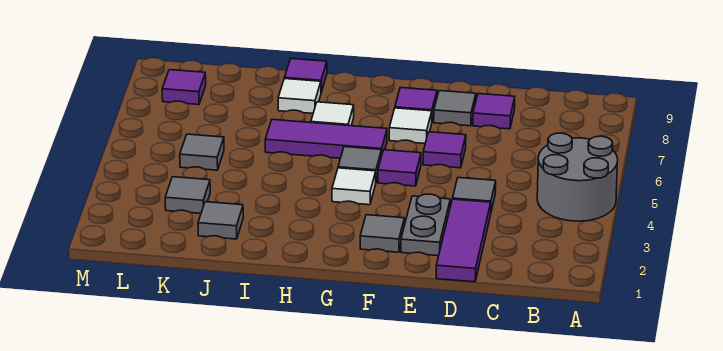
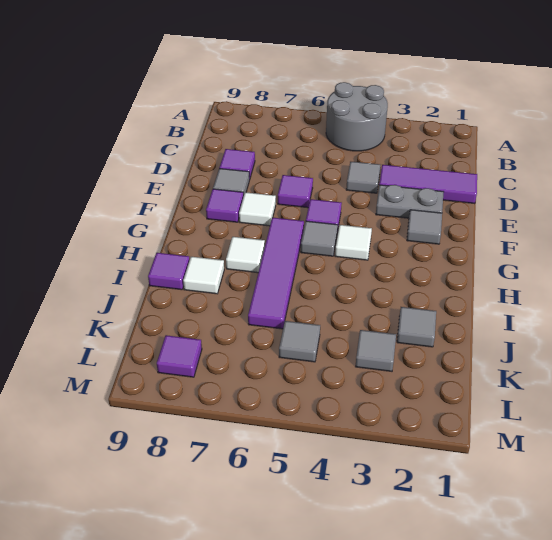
purple 1x3 tile [265,120,387,158] -> purple 1x4 tile [248,218,304,329]

